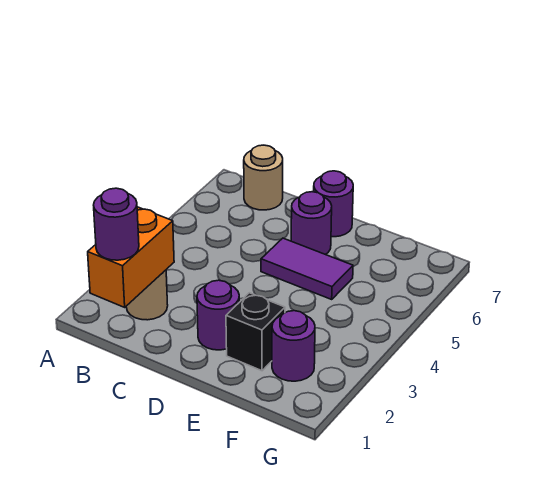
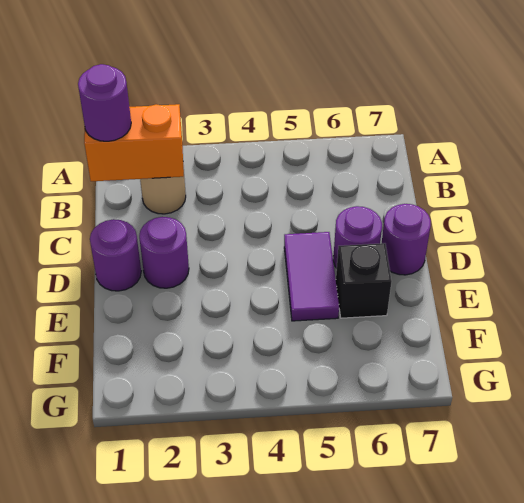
tan 1x1 round brick [244,145,283,210] -> none
black 1x1 brick [226,293,285,371] -> black 1x1 brick moved to [336,243,392,318]
purple 1x1 round brick [272,311,315,381] -> purple 1x1 round brick moved to [90,219,141,291]

